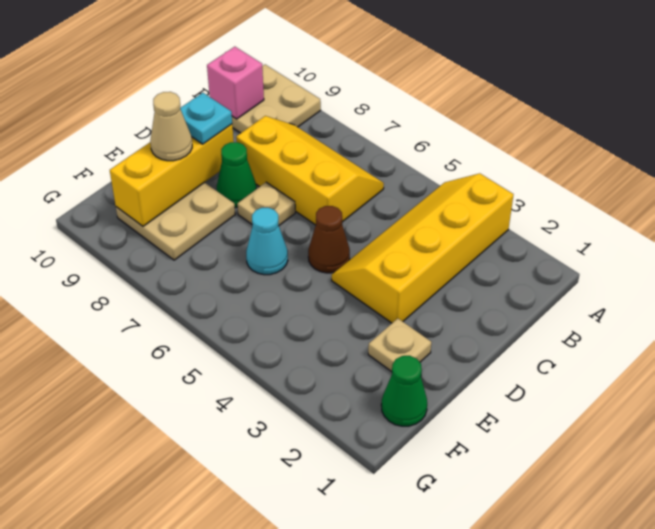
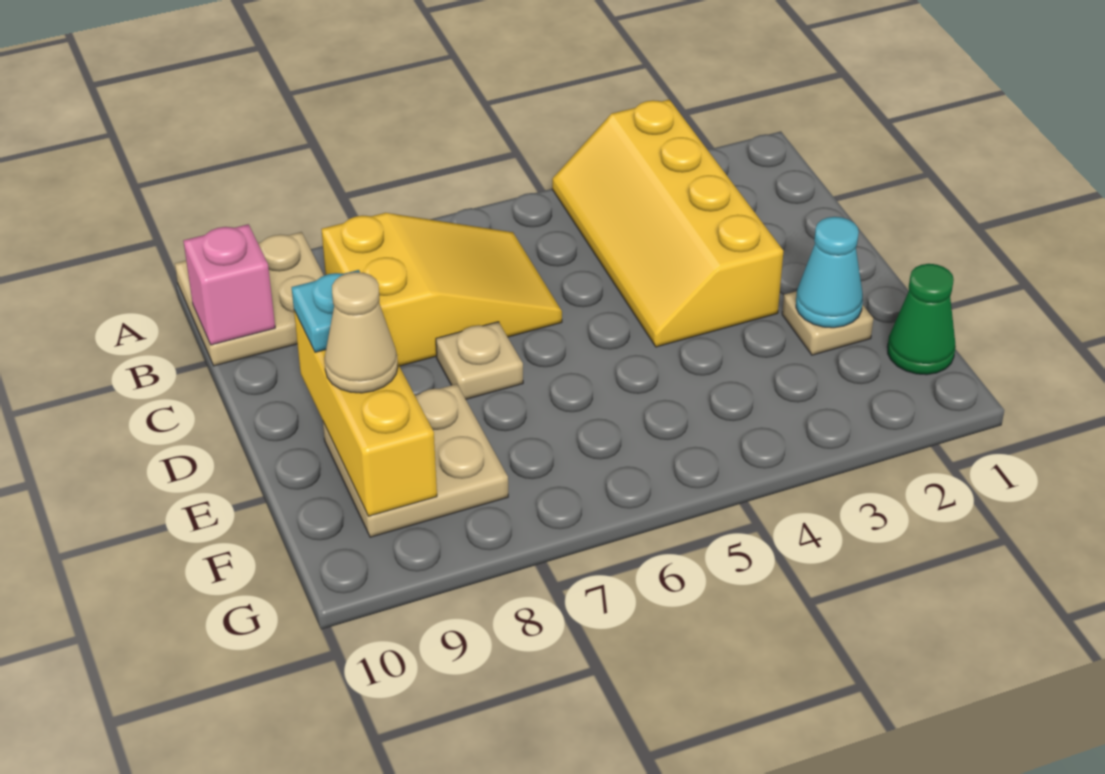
yellow 2x3 slope [236,116,384,225] -> yellow 2x3 slope turned to [321,213,562,366]
brown 1x1 cone [308,206,350,273] -> none
green 1x1 cone [217,142,257,208] -> none
cyan 1x1 cone [246,208,288,275] -> cyan 1x1 cone moved to [796,217,863,328]

